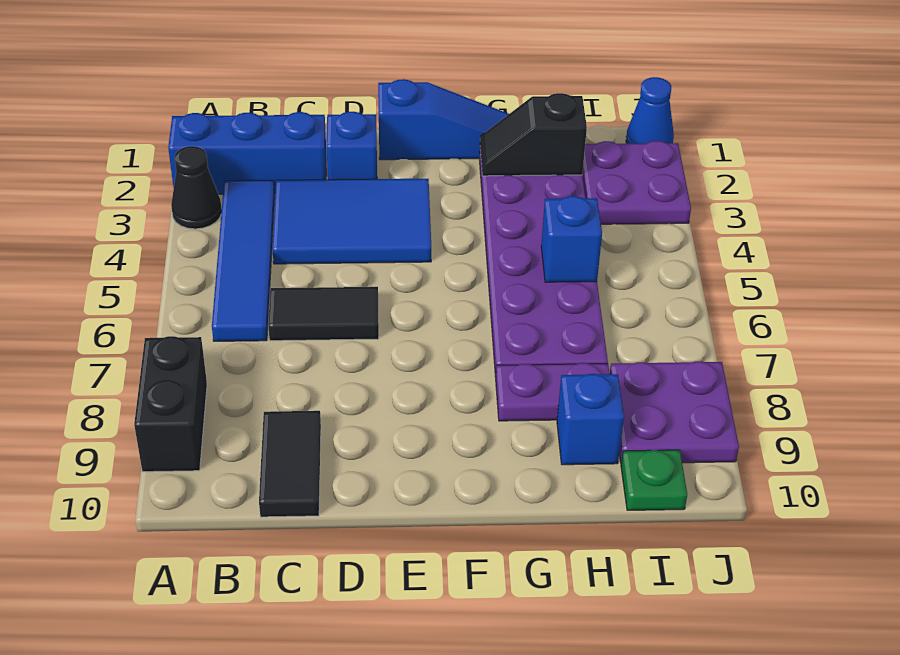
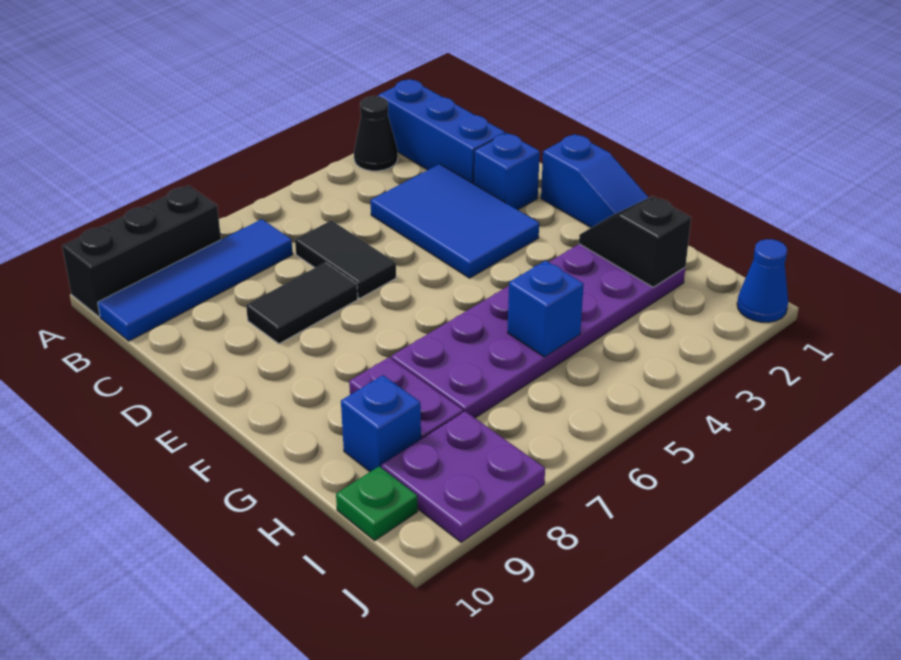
black 1x2 brick [134,336,207,472] -> black 1x3 brick [62,185,221,317]
blue 1x4 tile [212,180,275,341] -> blue 1x4 tile moved to [98,219,293,341]
black 1x2 tile [259,411,321,517] -> black 1x2 tile moved to [246,262,358,344]
purple 2x2 plate [582,141,691,224] -> none

